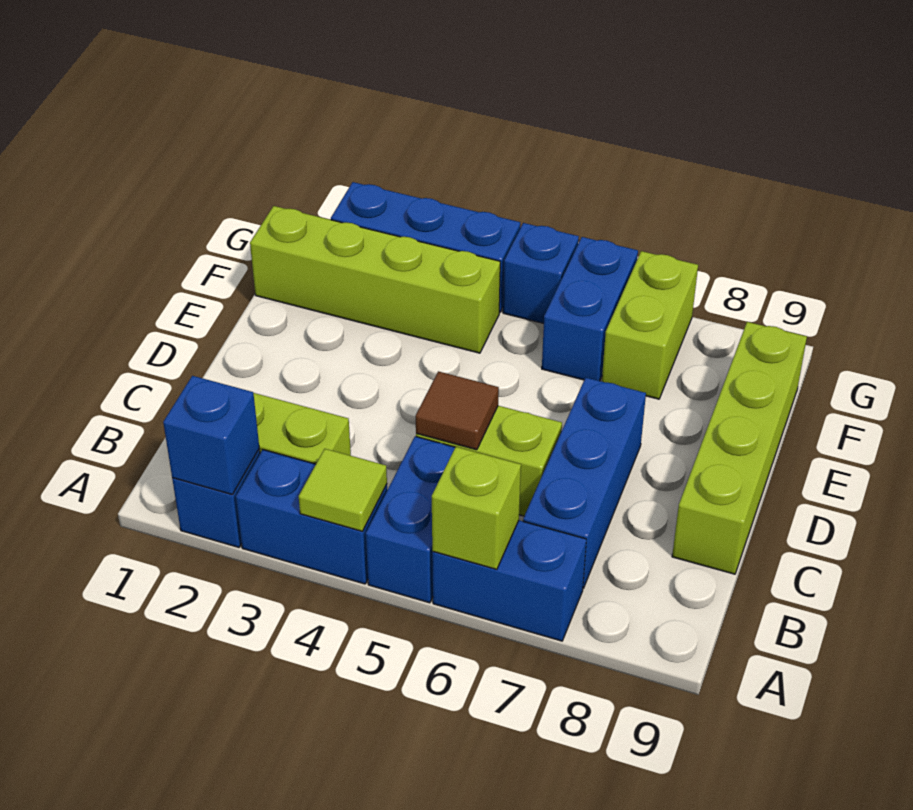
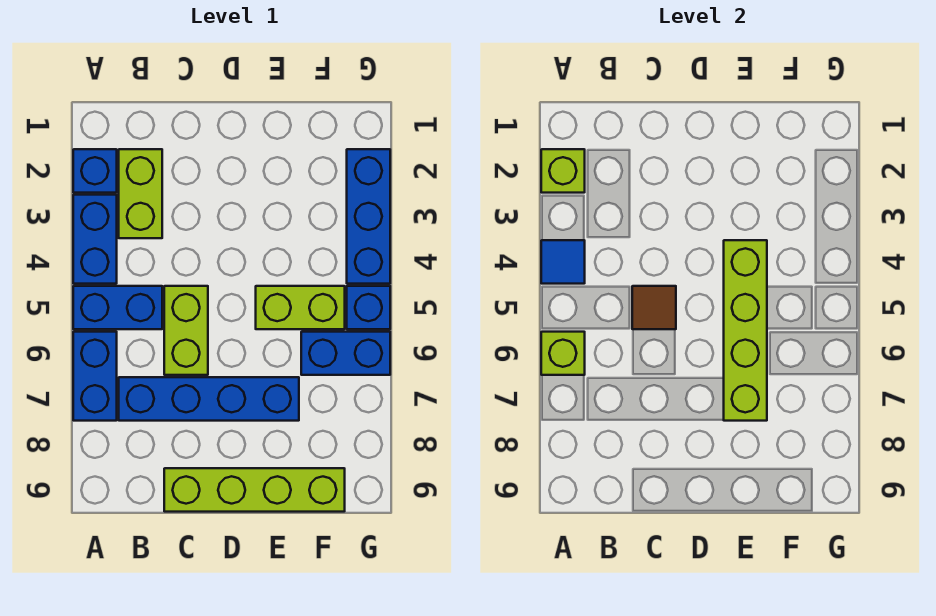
blue 1x1 brick [163,376,259,494] -> lime 1x1 brick [541,149,585,193]
lime 1x1 tile [299,449,387,531] -> blue 1x1 tile [541,240,585,284]
blue 1x3 brick [523,378,646,588] -> blue 1x4 brick [119,377,299,421]
lime 1x4 brick [250,206,500,353] -> lime 1x4 brick moved to [724,240,767,421]
lime 1x2 brick [602,251,698,399] -> lime 1x2 brick moved to [256,286,345,329]

